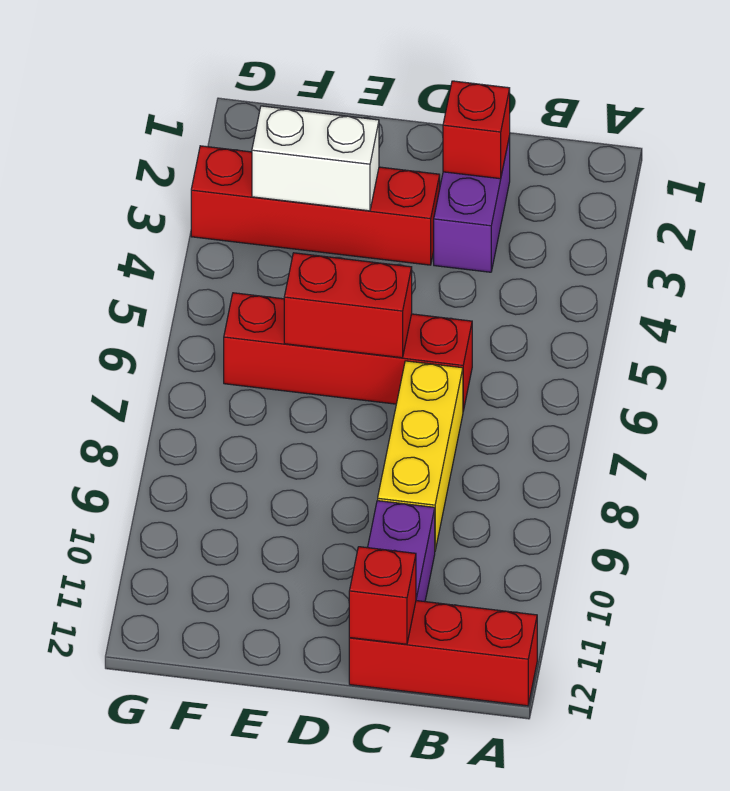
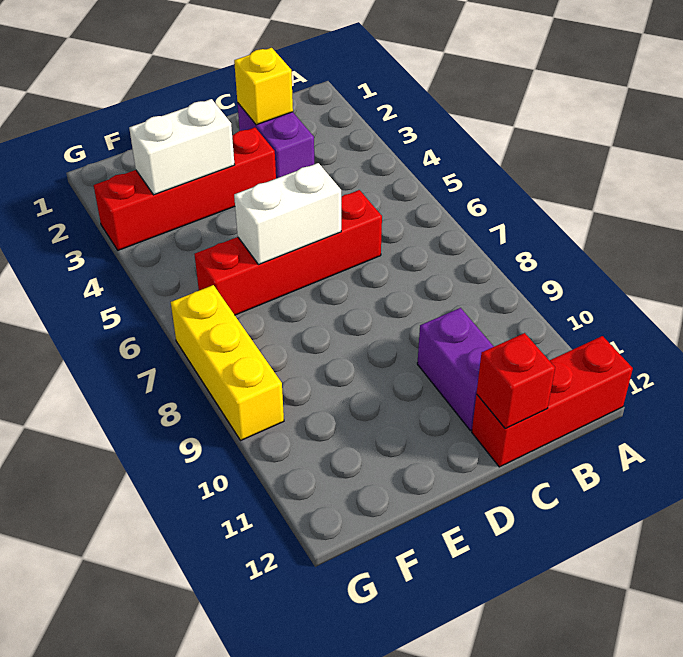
red 1x1 brick [443,81,510,179] -> yellow 1x1 brick [234,48,293,125]
yellow 1x3 brick [378,361,463,550] -> yellow 1x3 brick moved to [171,285,284,441]
red 1x2 brick [284,253,412,358] -> white 1x2 brick [234,163,341,265]

